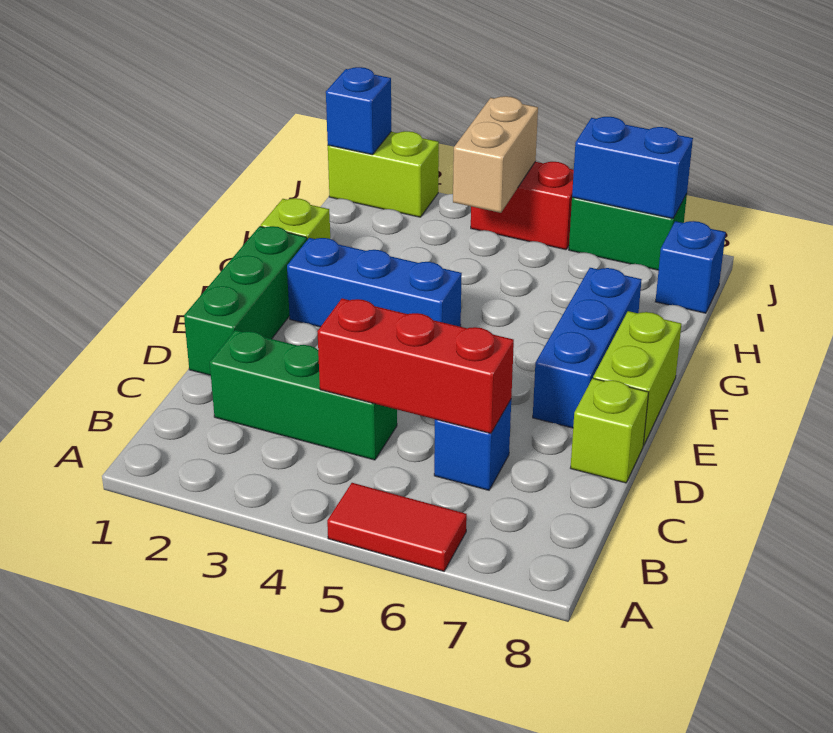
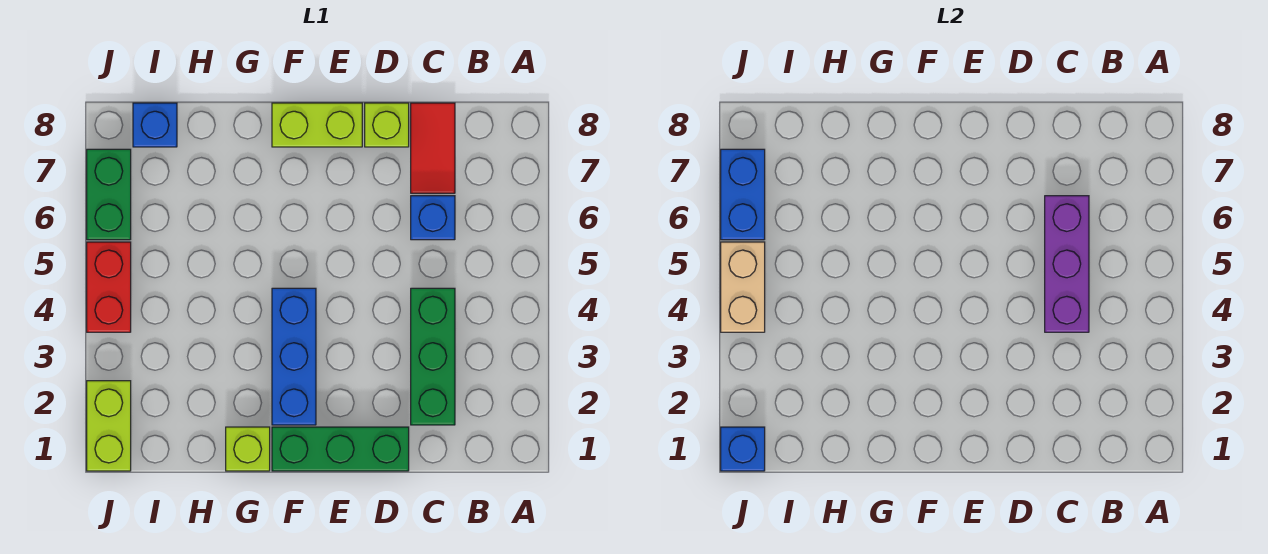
red 1x2 tile [327,483,467,571] -> red 1x2 tile moved to [411,103,455,193]
red 1x3 brick [317,298,514,433] -> purple 1x3 brick [1045,196,1089,332]
blue 1x3 brick [533,268,642,428] -> none
tan 1x2 brick [453,96,538,213] -> tan 1x2 brick turned to [721,242,765,332]

